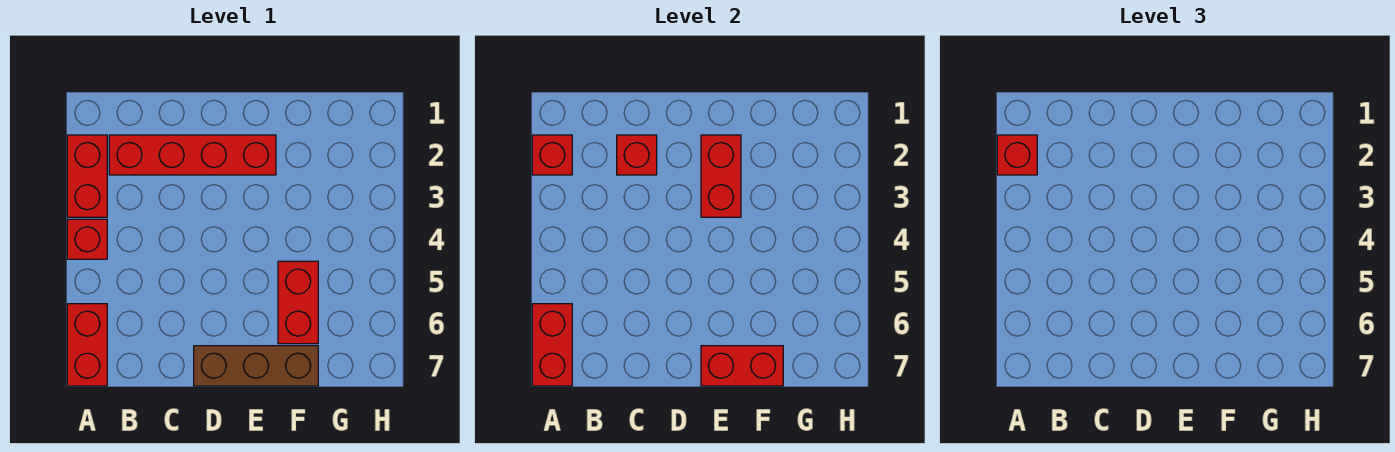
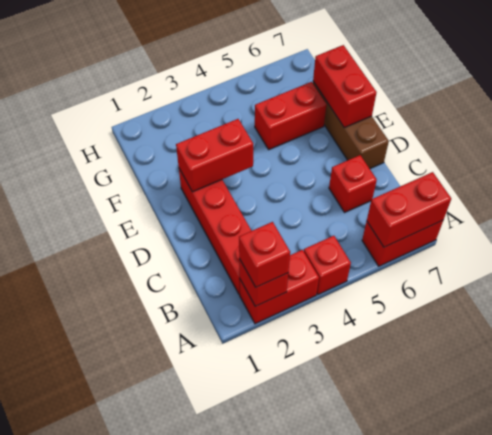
red 1x1 brick [617,135,657,175] -> red 1x1 brick moved to [329,155,377,212]

